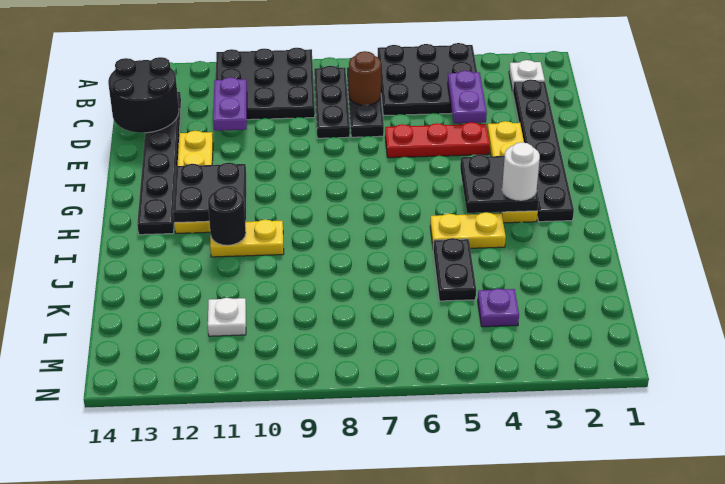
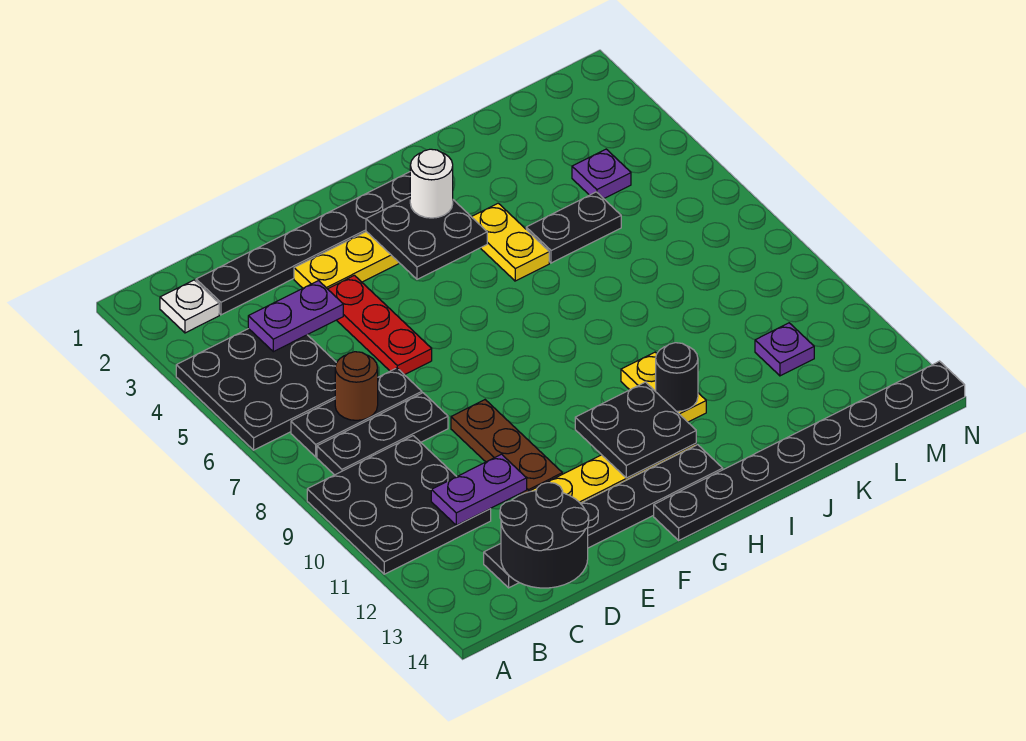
none -> brown 1x3 plate [451,400,562,495]
none -> black 1x8 plate [654,361,965,540]
white 1x1 plate [208,298,246,336] -> purple 1x1 plate [755,323,814,376]

